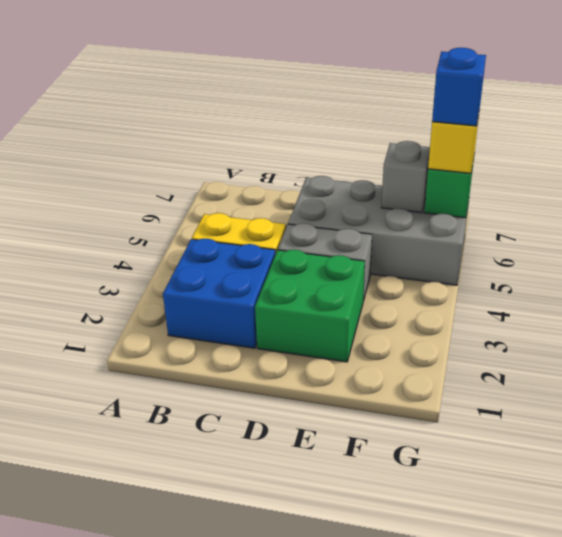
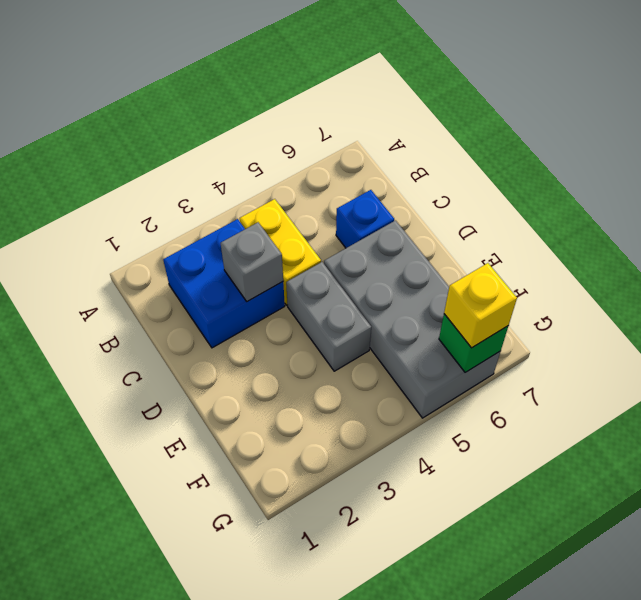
green 2x2 brick [255,250,365,362] -> none
grey 1x1 brick [381,141,430,213] -> grey 1x1 brick moved to [221,222,283,301]
blue 1x1 brick [432,48,486,126] -> blue 1x1 brick moved to [336,190,394,248]

